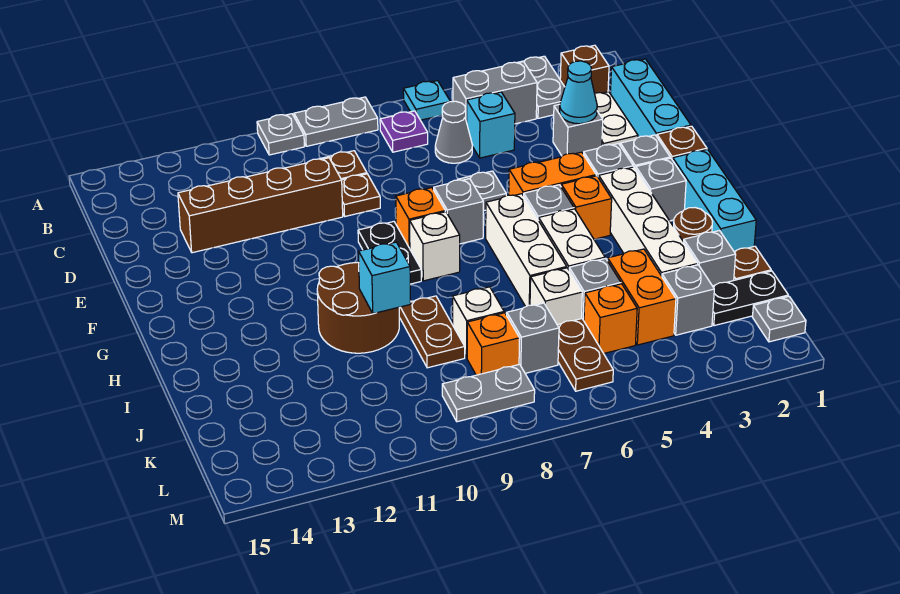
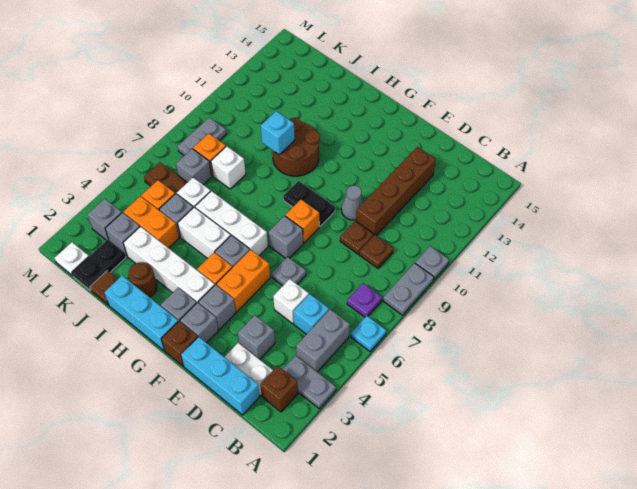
grey 1x1 cone [435,101,473,163] -> grey 1x1 cone moved to [341,186,363,220]
cyan 1x1 cone [560,61,597,124] -> none
white 1x1 brick [410,212,460,281] -> white 1x1 brick moved to [273,279,309,324]
brown 1x2 plate [399,296,465,368] -> none
grey 1x1 brick [684,231,736,286] -> grey 1x1 brick moved to [87,199,122,240]
grey 1x1 plate [753,296,806,342] -> white 1x1 plate [55,242,89,276]

